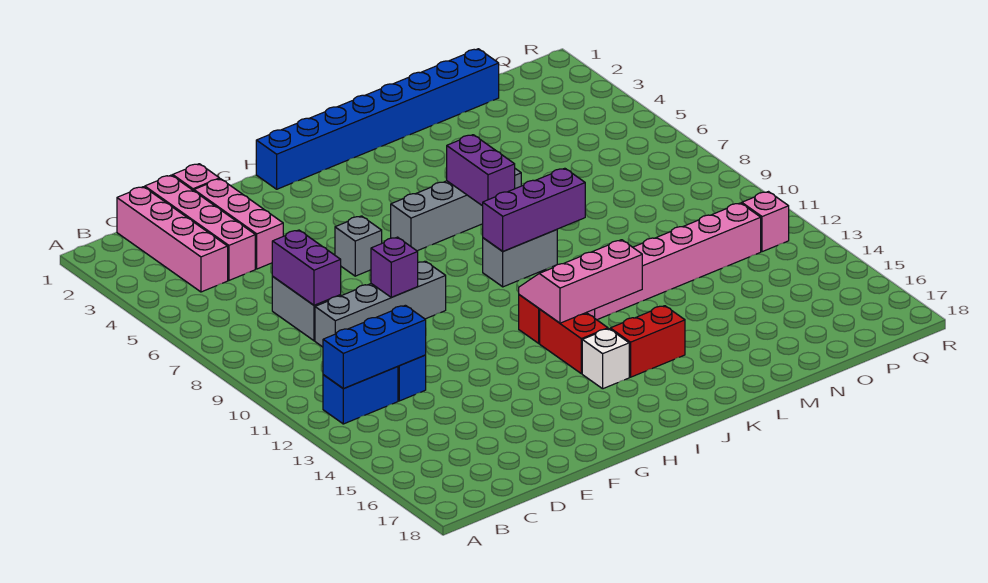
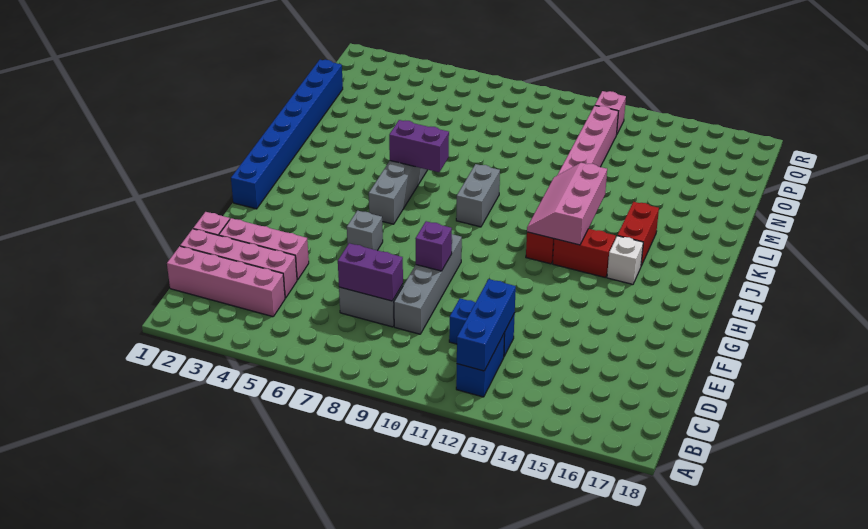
purple 1x3 brick [483,168,585,251] -> none

